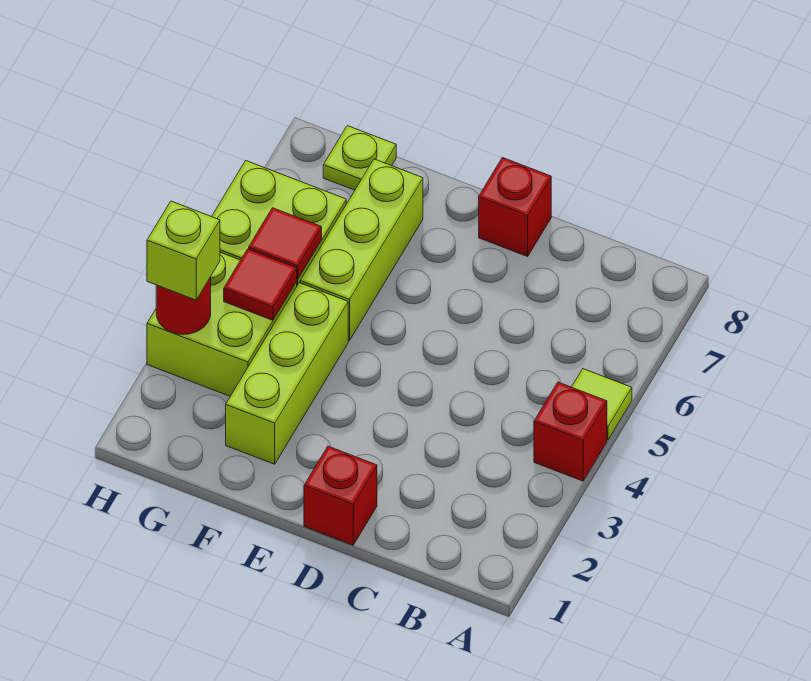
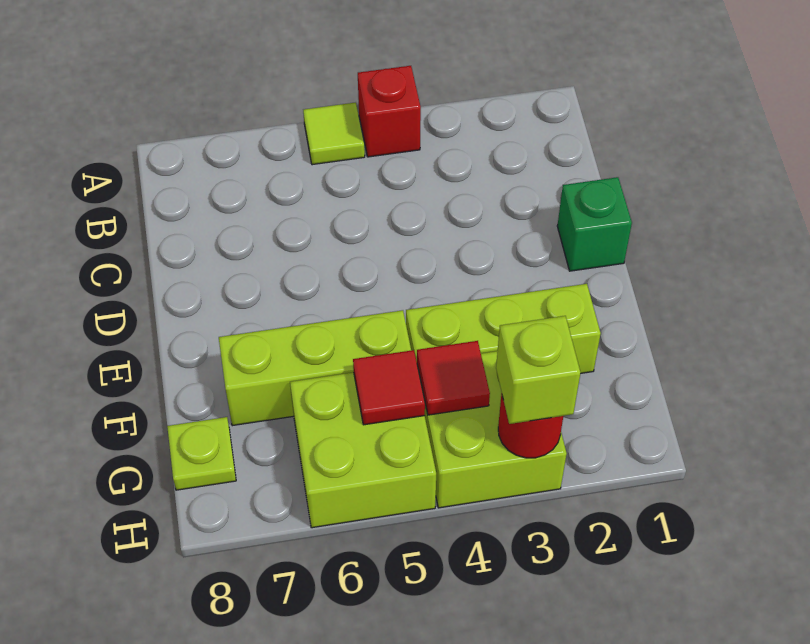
red 1x1 brick [304,446,377,545] -> green 1x1 brick [557,177,632,271]
red 1x1 brick [479,158,551,257] -> none

